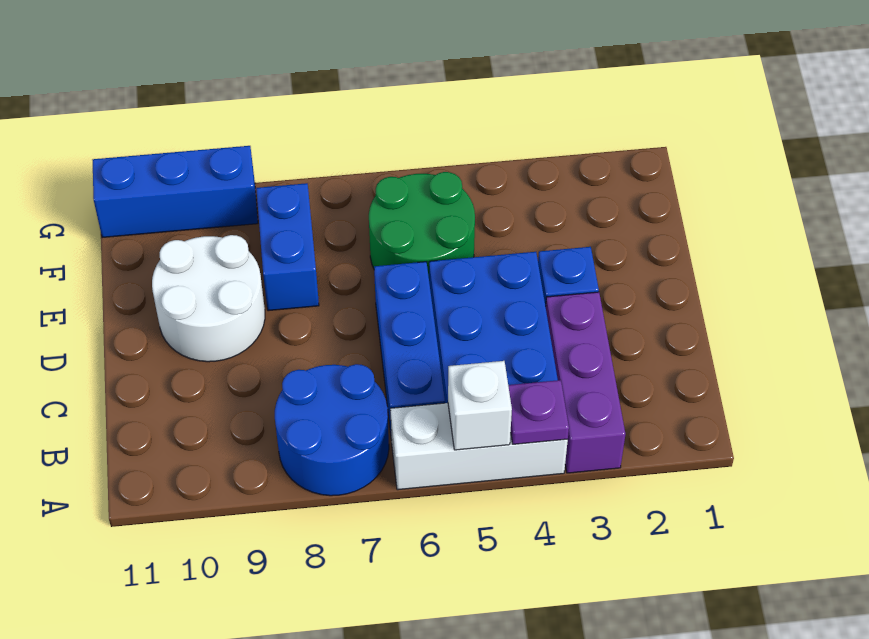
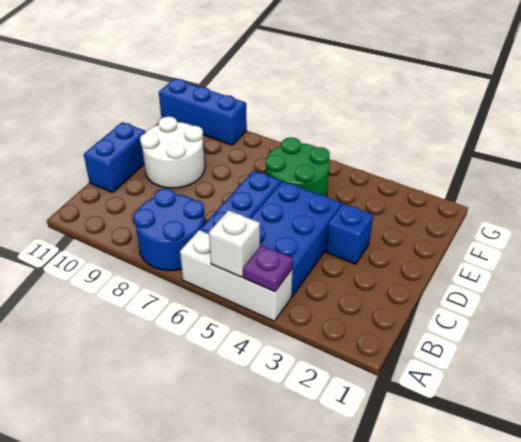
purple 1x3 brick [546,292,625,473] -> none
blue 1x2 brick [256,183,319,311] -> blue 1x2 brick moved to [84,122,146,193]

